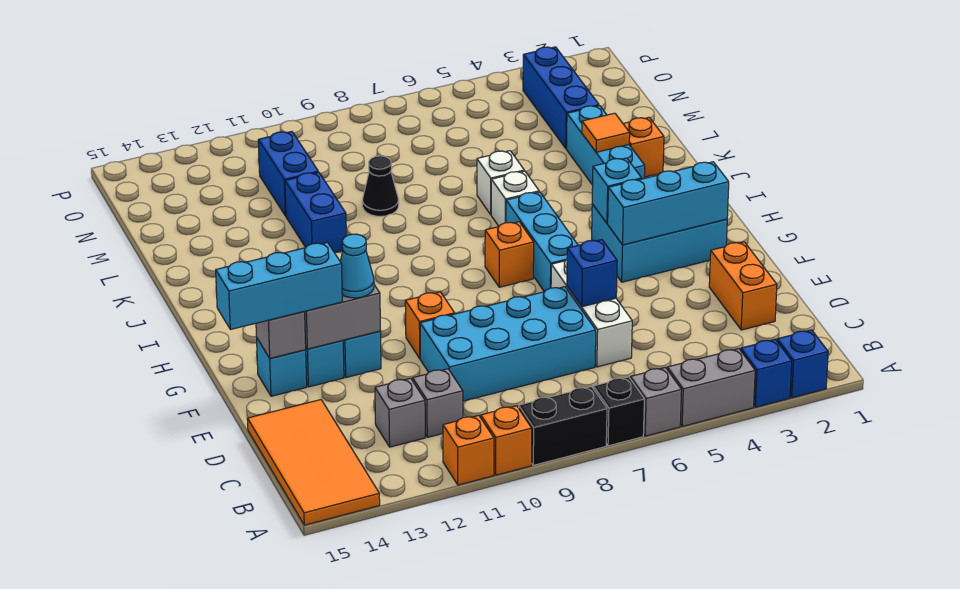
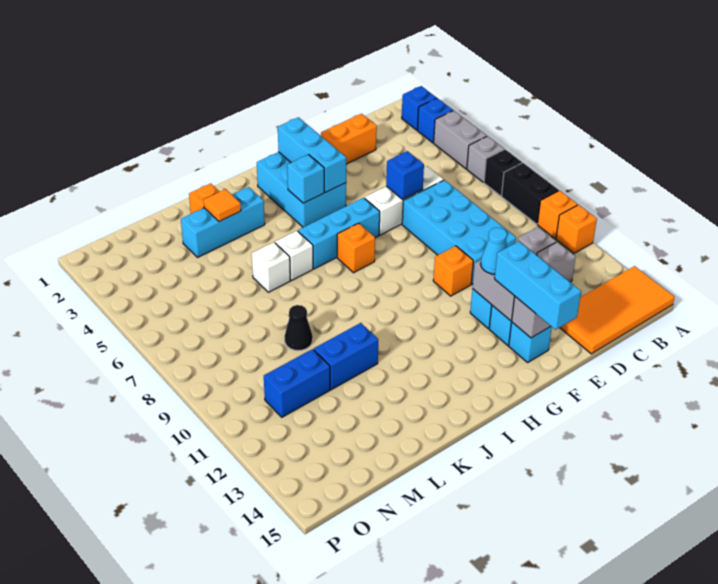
blue 1x3 brick [523,47,599,148] -> none

